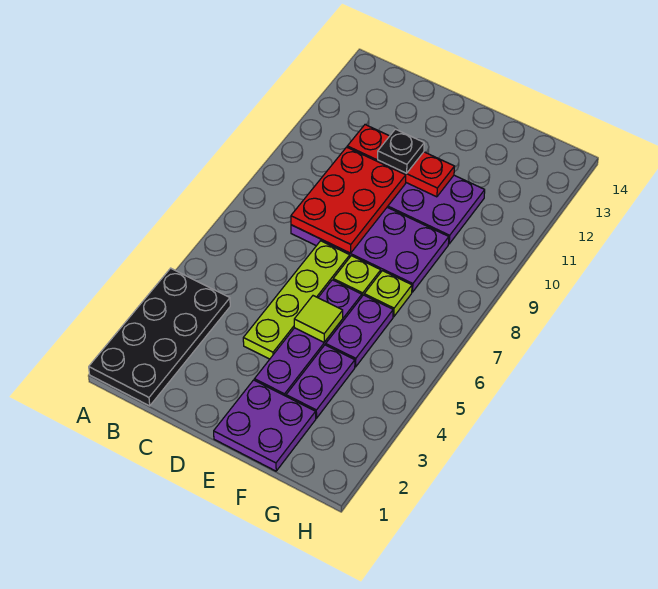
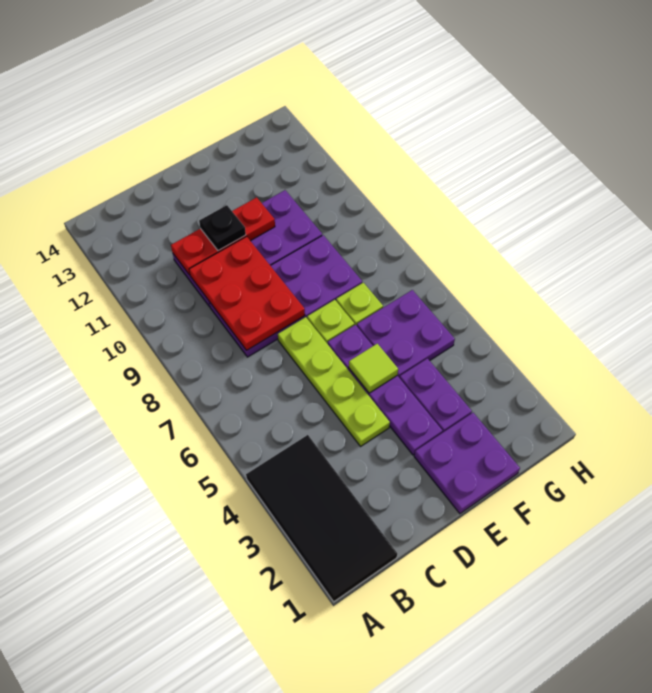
black 2x4 plate [89,268,230,406] -> black 2x4 tile [246,435,397,602]
purple 1x2 plate [326,295,393,367] -> purple 2x2 plate [357,290,455,378]

